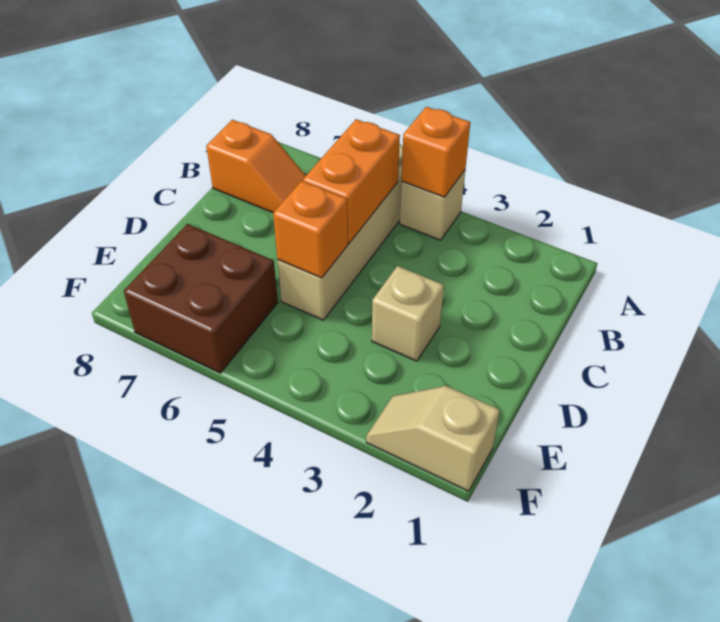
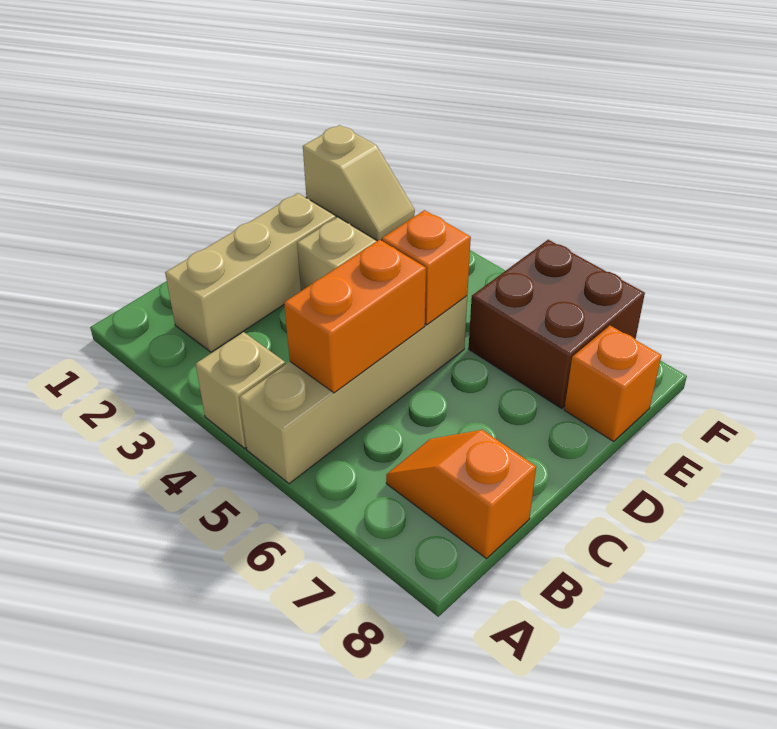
orange 1x1 brick [401,107,470,197] -> orange 1x1 brick moved to [564,326,661,441]
none -> tan 1x3 brick [165,193,336,352]

